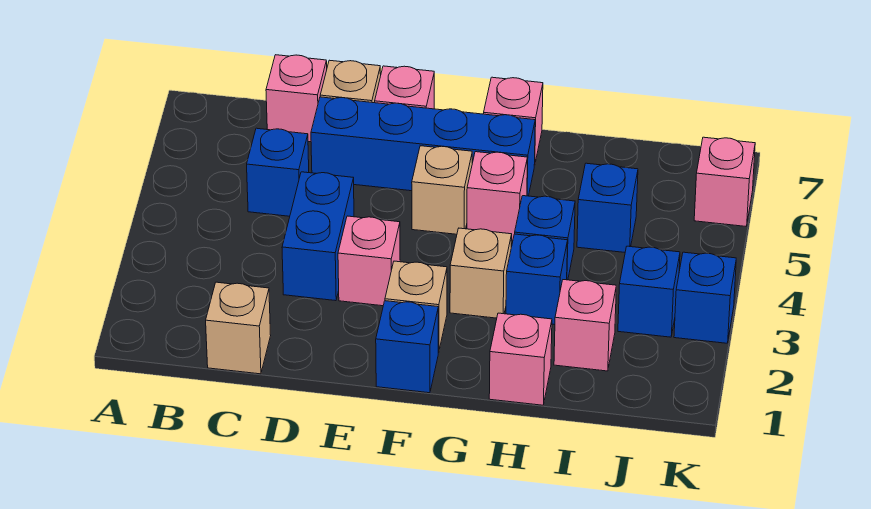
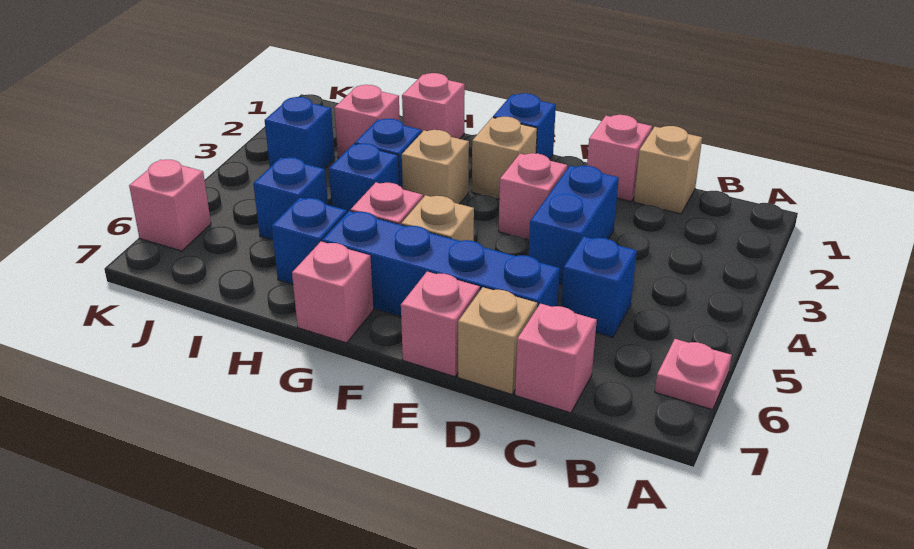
none -> pink 1x1 plate [655,339,732,410]
none -> pink 1x1 brick [587,115,652,202]
blue 1x1 brick [674,252,736,343] -> blue 1x1 brick moved to [272,198,347,284]

